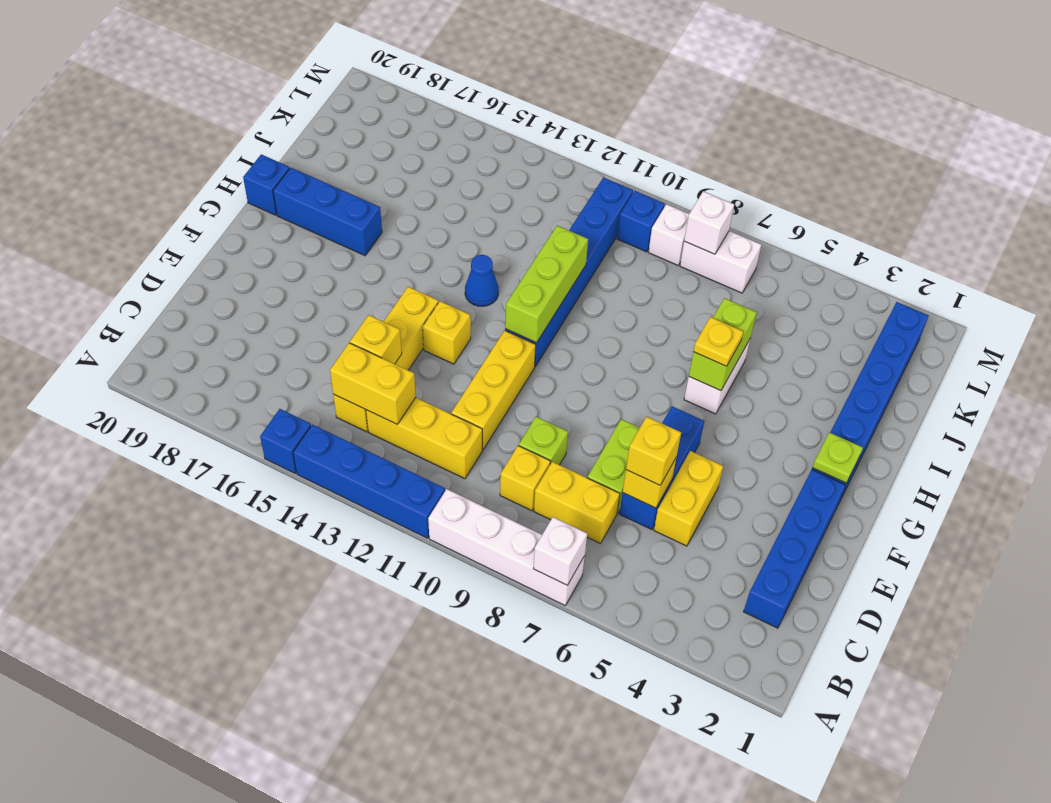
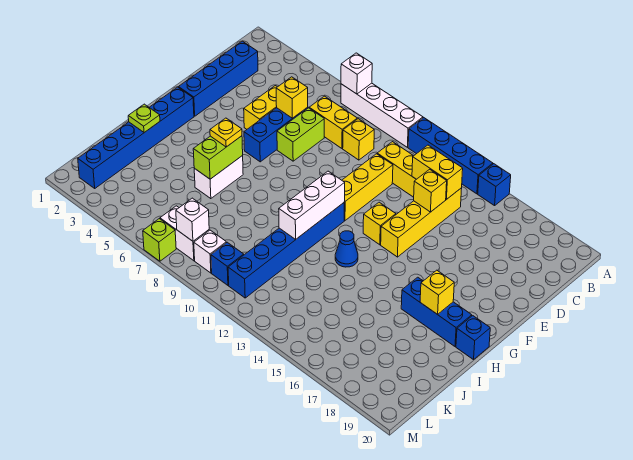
yellow 1x1 brick [626,417,681,485] -> yellow 1x1 brick moved to [420,270,454,314]
lime 1x1 brick [519,417,568,465] -> lime 1x1 brick moved to [143,219,176,261]
lime 1x1 plate [812,432,863,483] -> lime 1x1 plate moved to [128,104,160,133]
lime 1x3 brick [505,226,588,343] -> white 1x3 brick [279,171,345,239]

